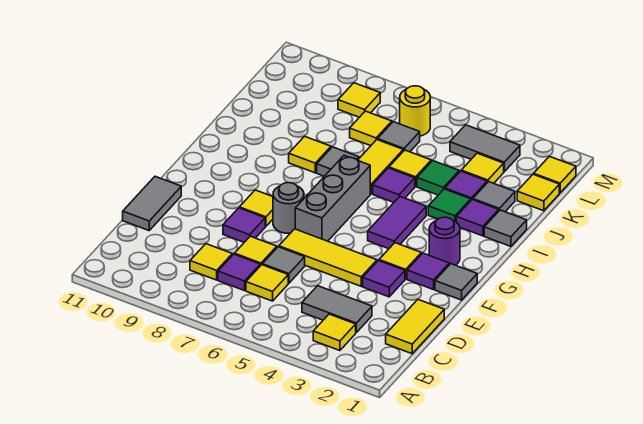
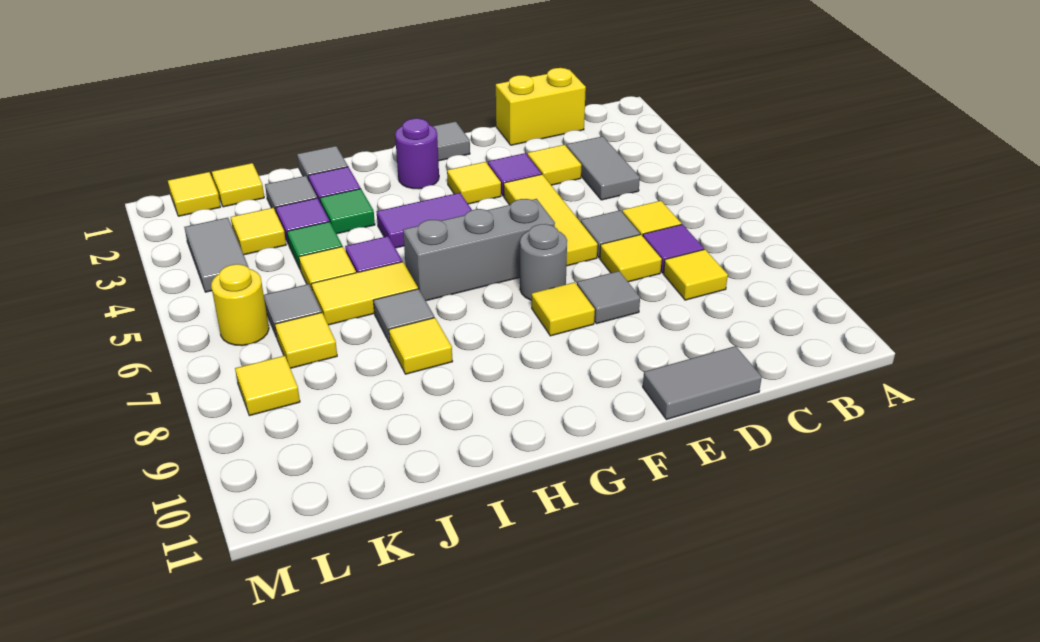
yellow 1x1 tile [313,314,356,351] -> yellow 1x1 tile moved to [527,145,581,185]
yellow 1x2 tile [386,300,444,354] -> yellow 1x2 brick [496,68,586,145]
purple 1x1 tile [223,208,265,242] -> grey 1x1 tile [577,271,640,324]
purple 1x1 tile [407,253,449,290] -> none

